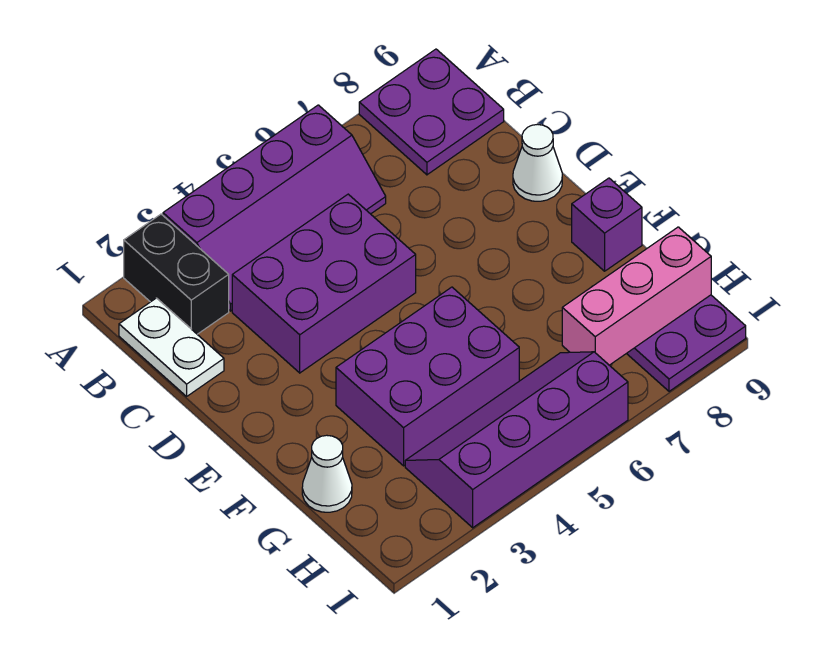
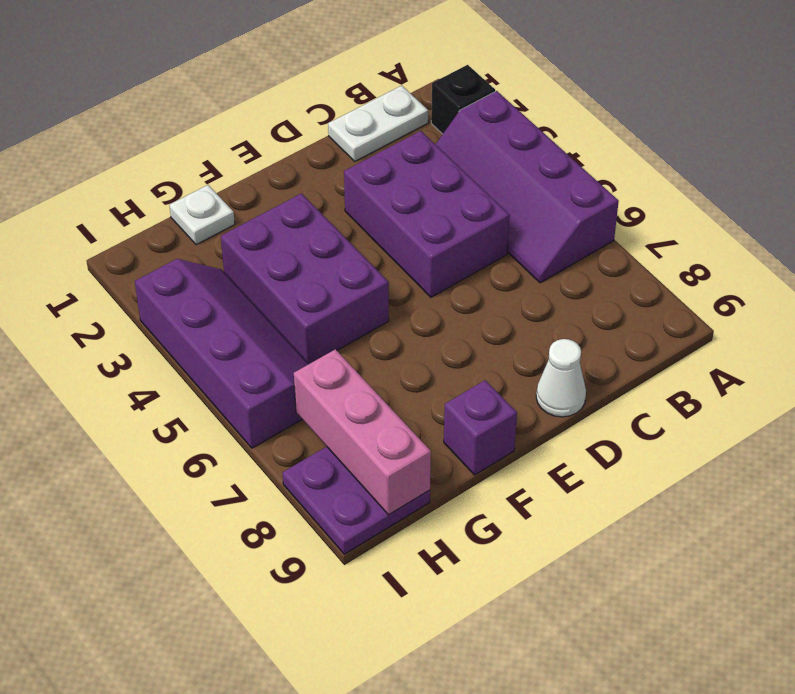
black 1x2 brick [124,214,229,334] -> black 1x1 brick [431,65,495,134]
purple 2x2 plate [359,49,504,175] -> none
white 1x1 cone [302,435,352,512] -> white 1x1 plate [169,185,235,245]

